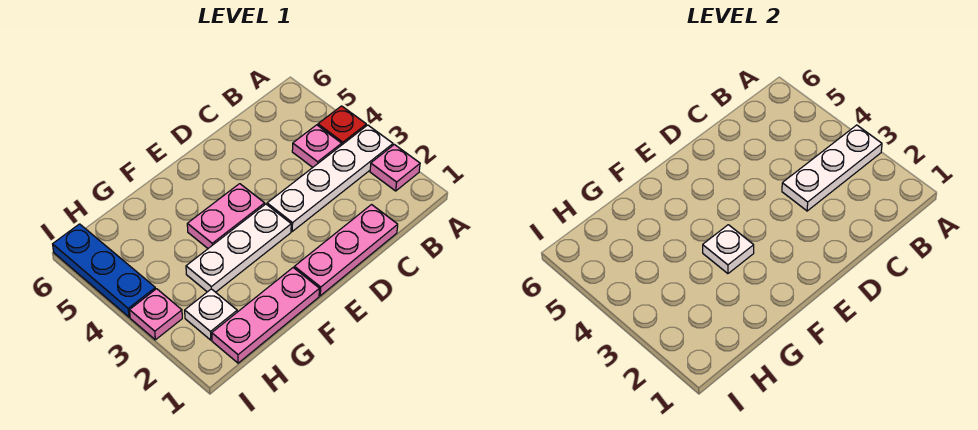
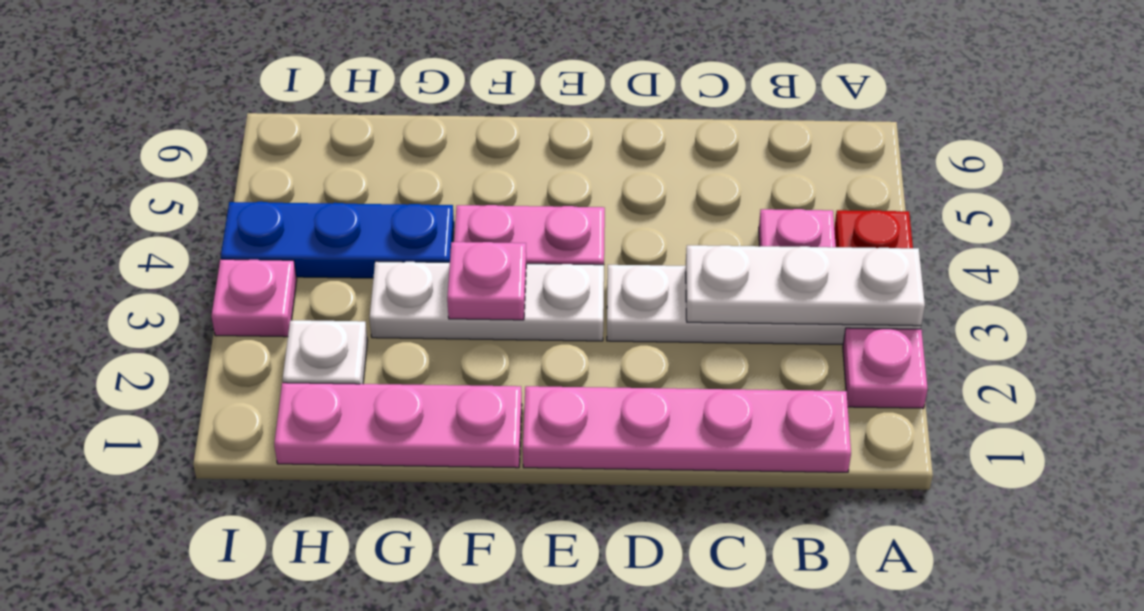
pink 1x3 plate [294,205,398,296] -> pink 1x4 plate [523,386,851,472]
white 1x1 plate [703,225,754,274] -> pink 1x1 plate [447,242,526,320]
blue 1x3 plate [53,224,155,317] -> blue 1x3 plate turned to [221,202,454,278]

